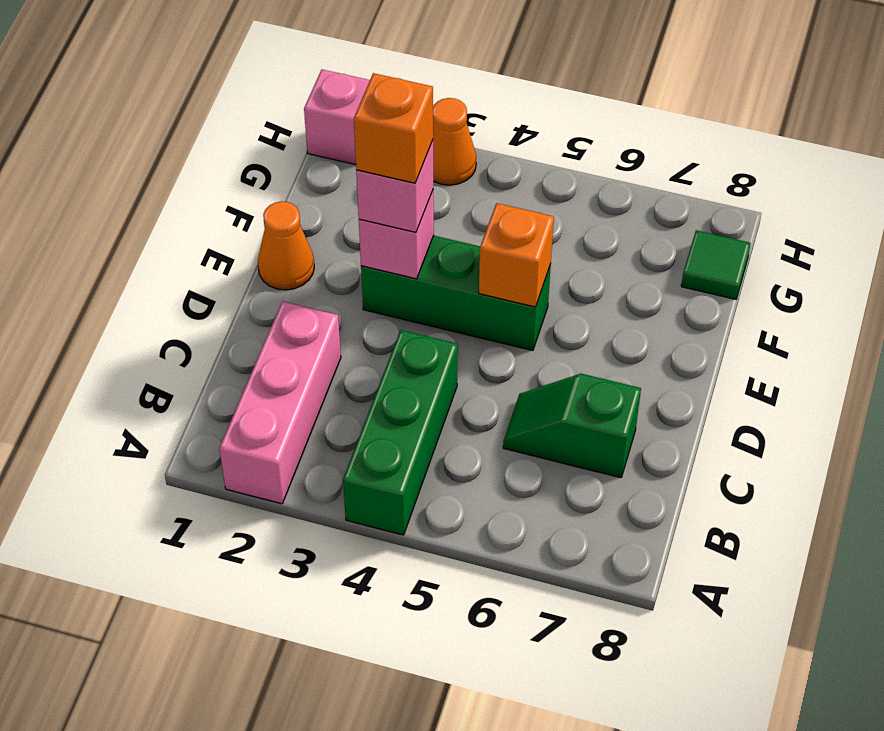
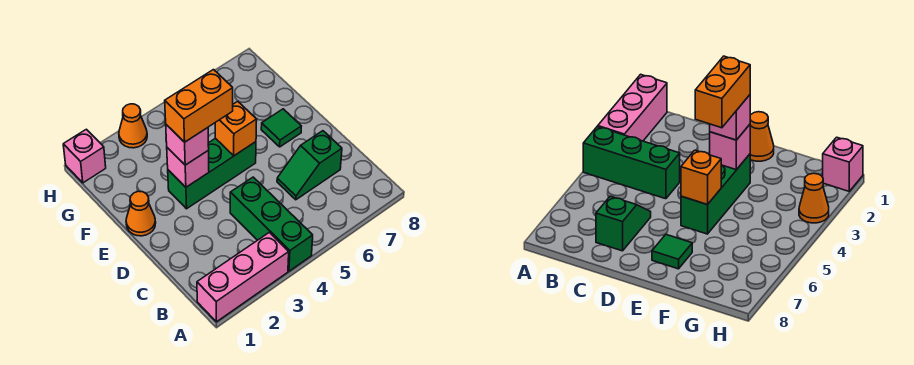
pink 1x3 brick [219,301,341,504] -> pink 1x3 brick turned to [197,232,289,322]
orange 1x1 brick [354,73,433,183] -> orange 1x2 brick [165,70,233,142]
green 1x1 tile [681,230,751,299] -> green 1x1 tile moved to [261,109,301,147]

